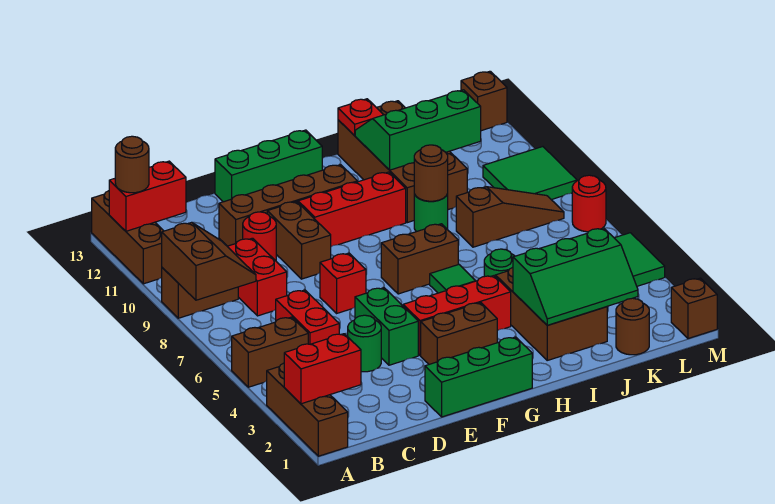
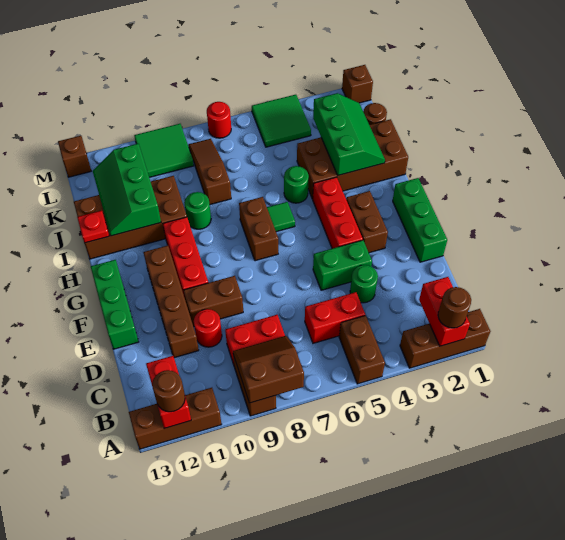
red 1x1 brick [320,253,366,313] -> none
brown 2x3 brick [496,267,607,360] -> brown 2x4 brick [297,119,408,199]
brown 1x1 round brick [414,145,448,201] -> brown 1x1 round brick moved to [438,287,471,328]

